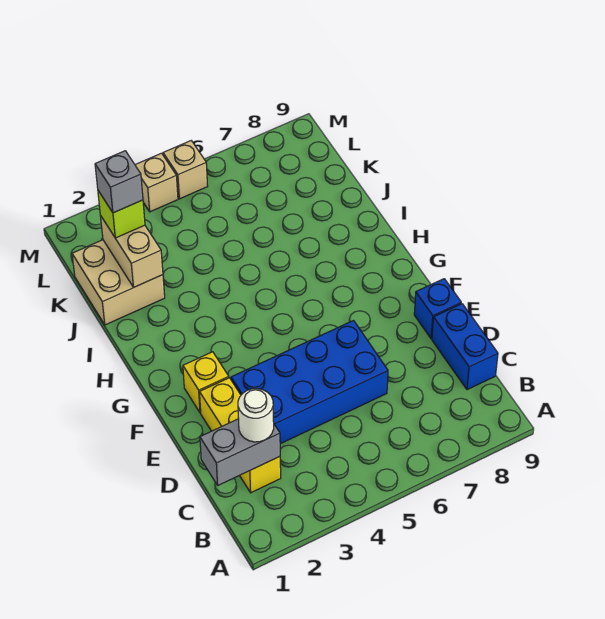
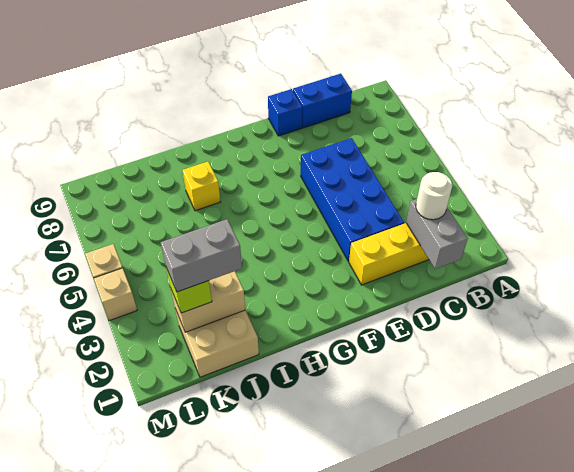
yellow 1x1 brick [183,352,229,413] -> yellow 1x1 brick moved to [183,162,220,211]
grey 1x1 brick [95,151,143,213] -> grey 1x2 brick [161,219,242,292]

